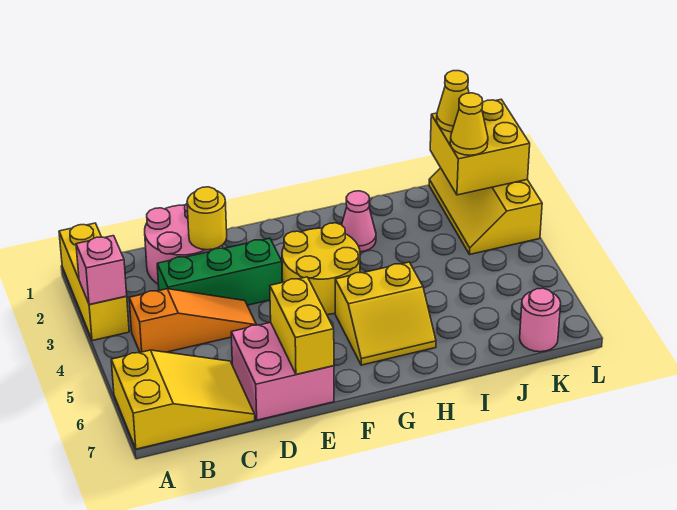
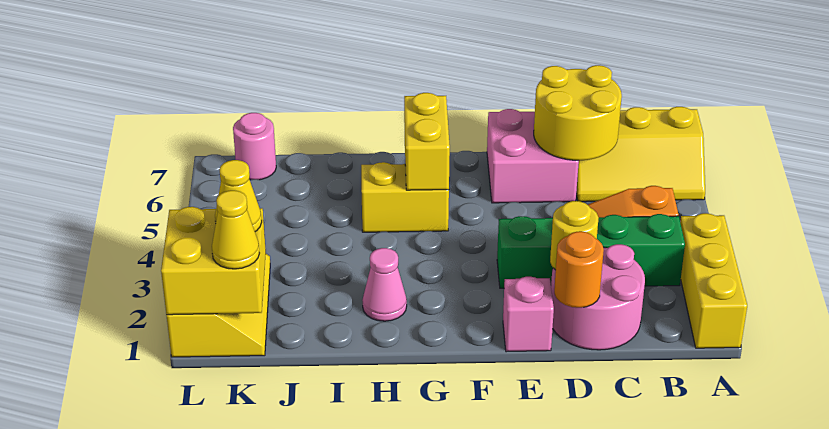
pink 1x1 brick [76,236,127,305] -> pink 1x1 brick moved to [503,277,554,352]
yellow 2x3 slope [111,350,255,449] -> yellow 2x3 slope turned to [576,107,705,202]
green 1x3 brick [157,238,282,305] -> green 1x4 brick [497,214,685,288]
none -> orange 1x1 round brick [554,231,604,308]
yellow 1x2 brick [270,277,334,374] -> yellow 1x2 brick moved to [404,93,450,190]
yellow 2x2 round brick [282,223,360,315] -> yellow 2x2 round brick moved to [534,65,622,160]

